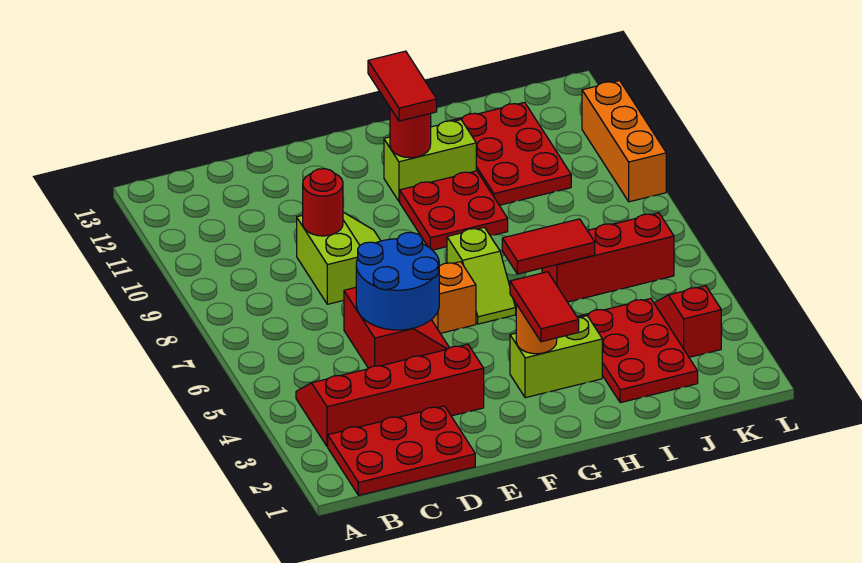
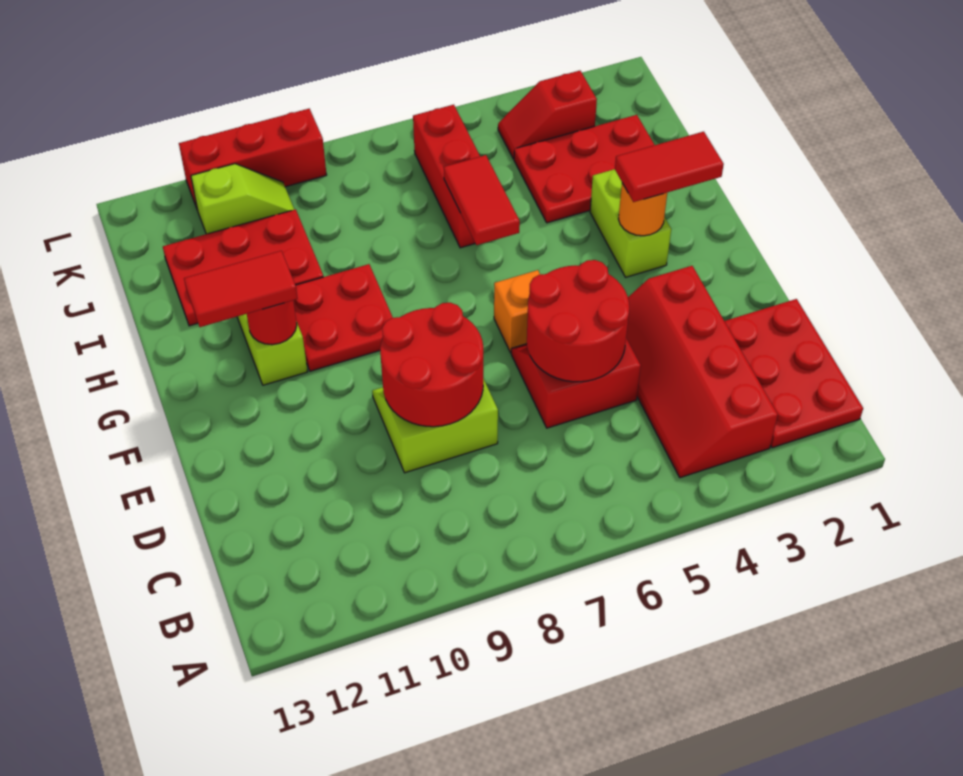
blue 2x2 round brick [356,232,439,330] -> red 2x2 round brick [527,260,629,382]
red 1x1 round brick [303,169,343,236] -> red 2x2 round brick [380,303,483,427]
lime 1x2 slope [447,227,516,324] -> lime 1x2 slope moved to [191,164,294,234]
orange 1x3 brick [582,81,666,202] -> red 1x3 brick [179,109,327,208]

